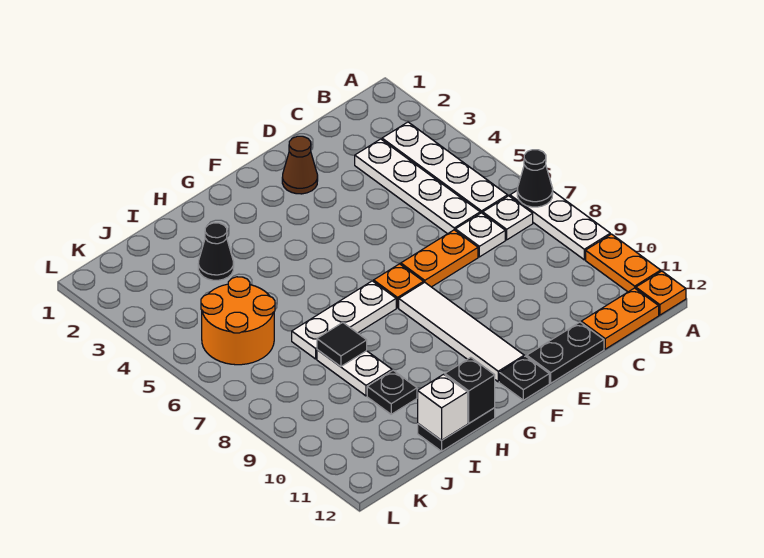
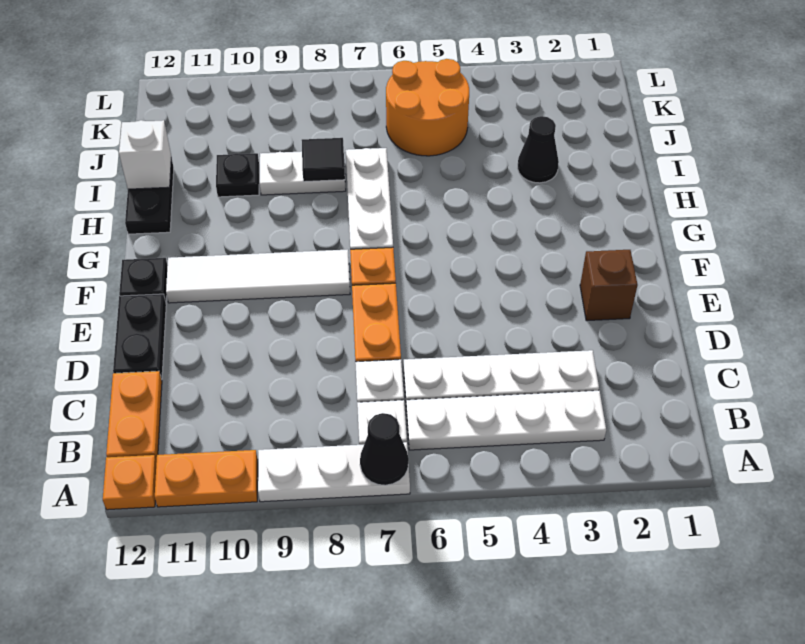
brown 1x1 cone [282,136,318,194] -> brown 1x1 brick [580,250,638,321]
black 1x1 brick [445,357,495,423] -> none

